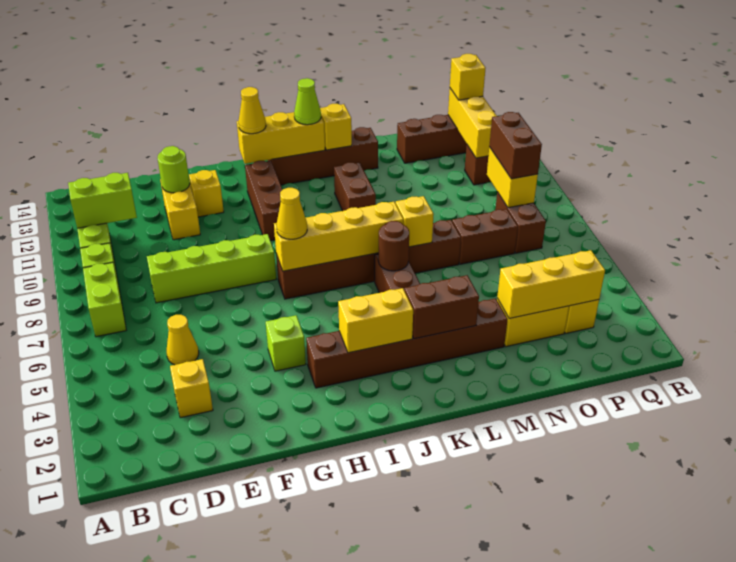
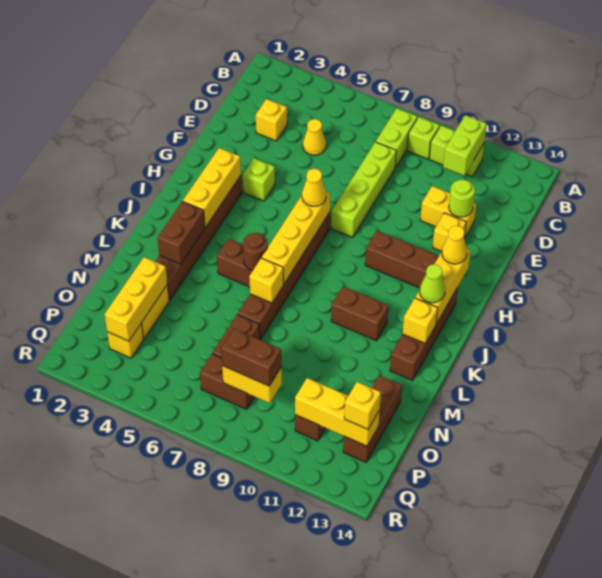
lime 1x2 brick [83,263,126,337] -> lime 1x2 brick turned to [376,108,417,167]
yellow 1x2 brick [338,288,413,353] -> yellow 1x3 brick [183,148,241,227]

